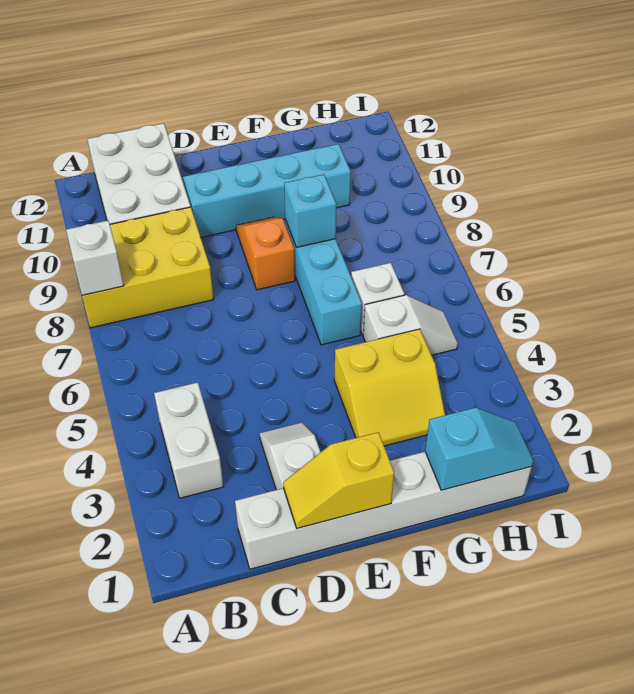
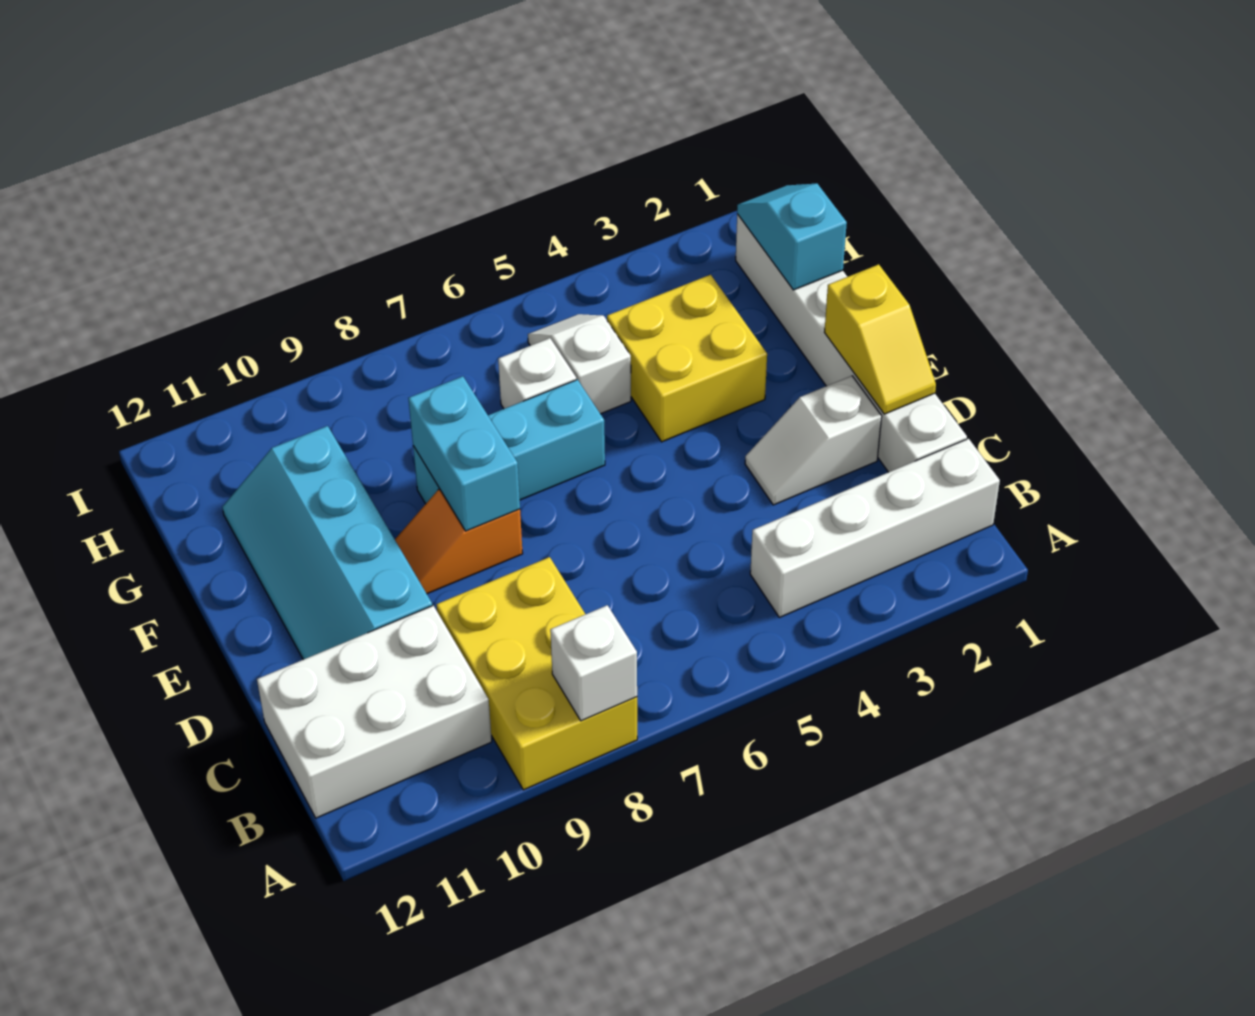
white 1x2 brick [154,382,223,498] -> white 1x4 brick [750,439,1000,617]
yellow 2x2 slope [334,329,445,446] -> yellow 2x2 brick [607,275,767,442]
cyan 1x1 brick [284,174,336,247] -> cyan 1x2 brick [408,376,520,531]

